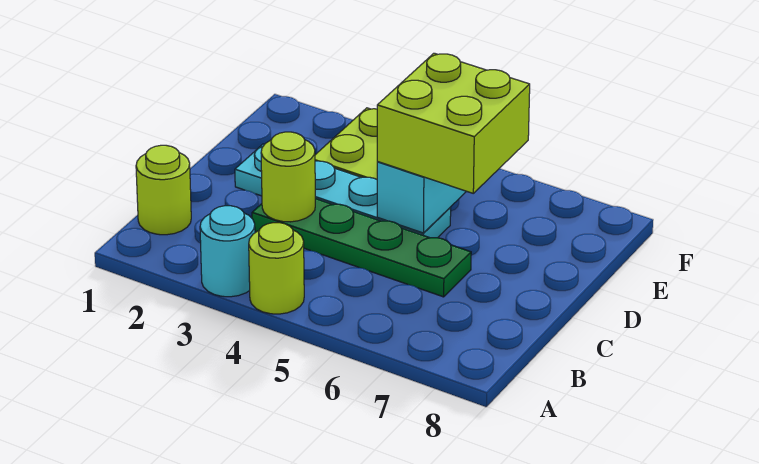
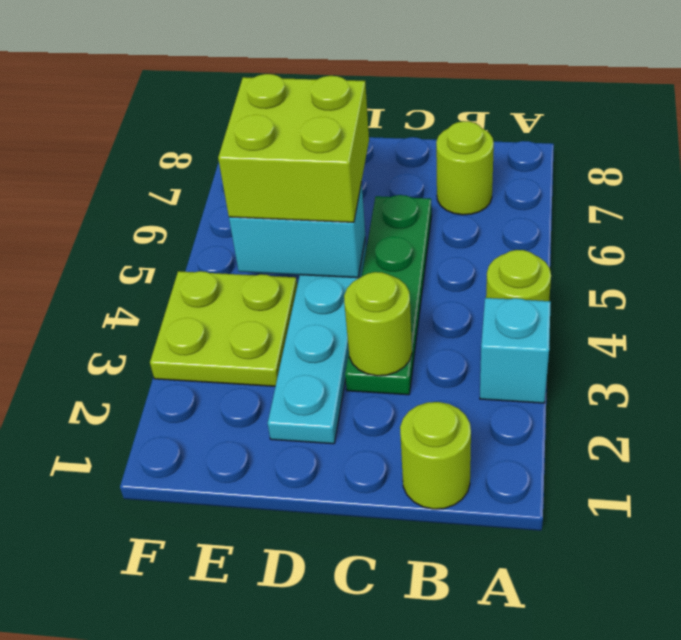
cyan 1x1 round brick [200,206,255,297] -> cyan 1x1 brick [480,298,551,403]
none -> lime 1x1 round brick [436,121,494,215]

